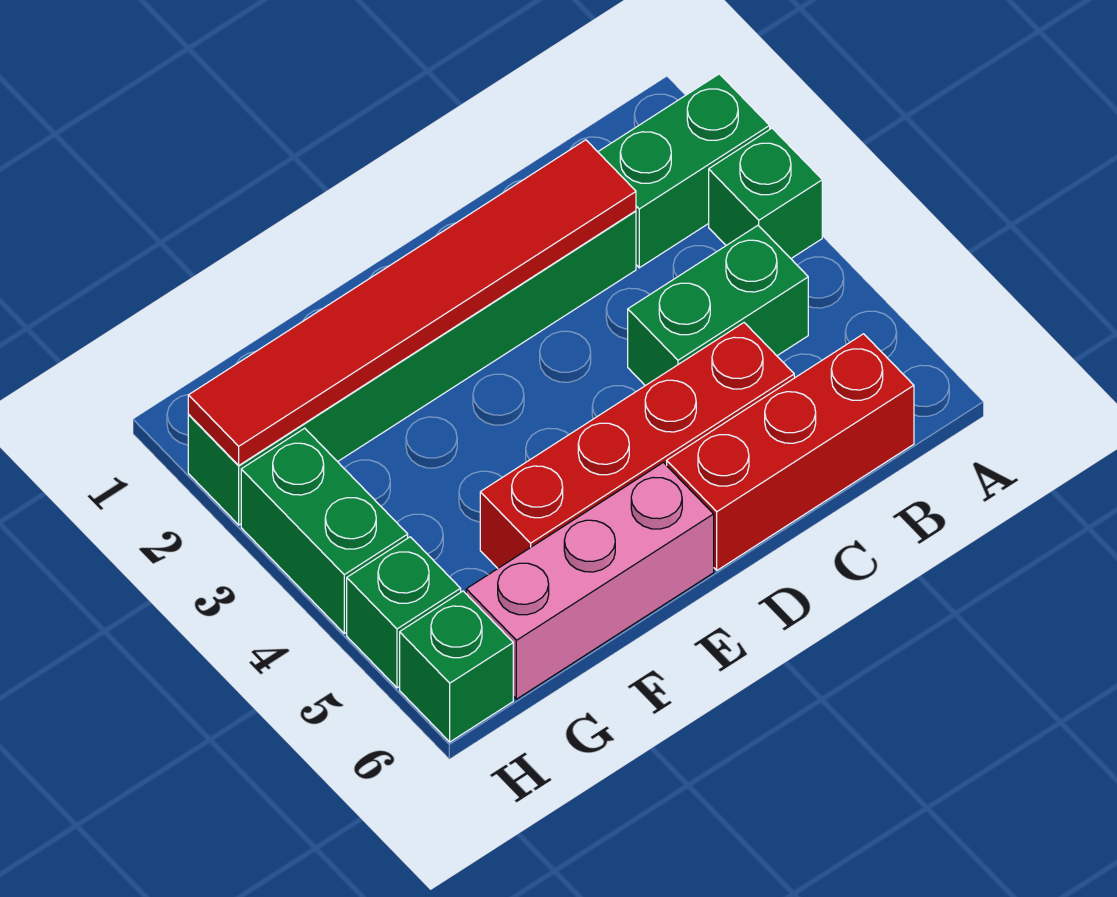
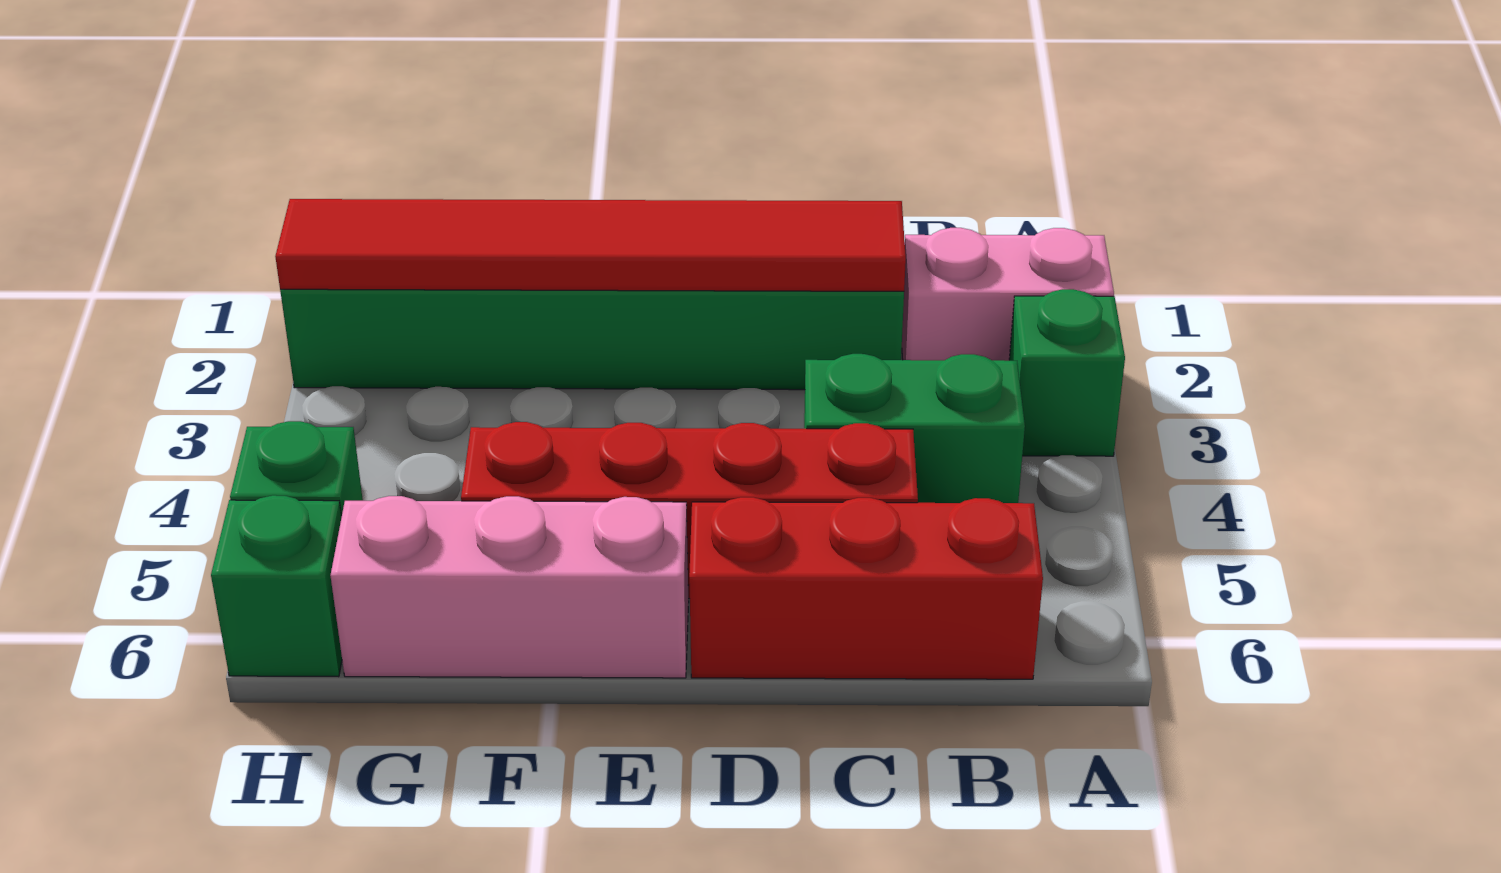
green 1x2 brick [598,74,770,268] -> pink 1x2 brick [902,228,1114,361]
green 1x2 brick [241,428,408,633] -> none

